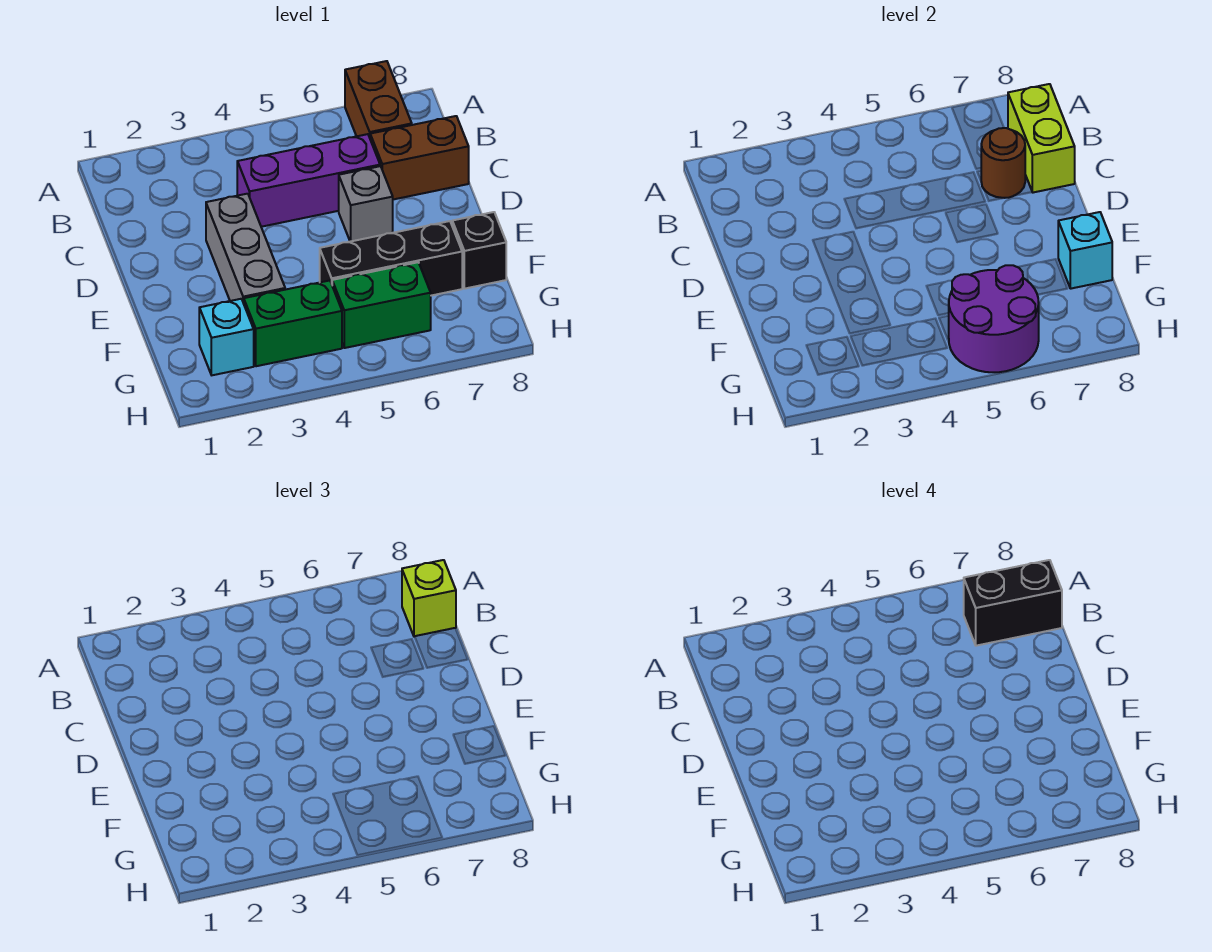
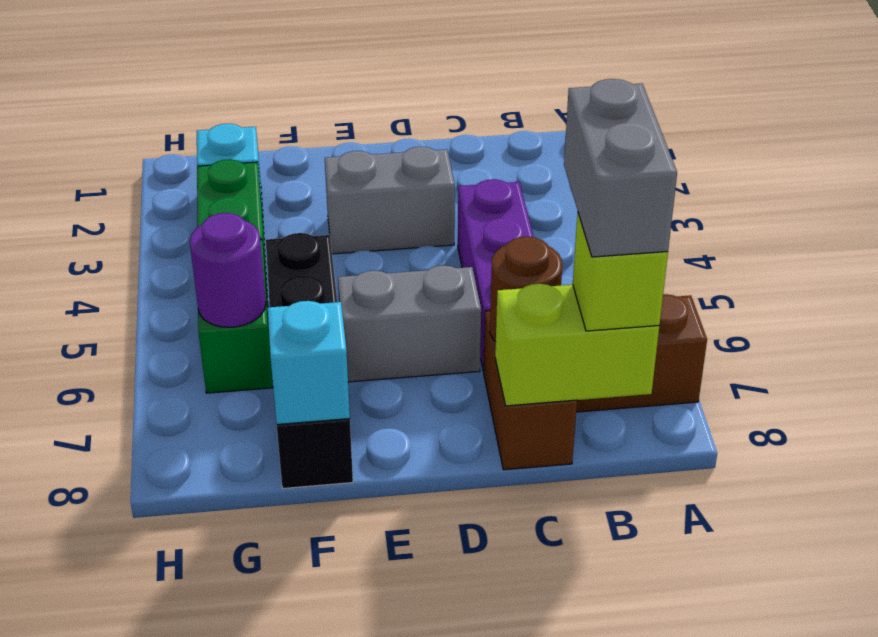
black 1x2 brick [964,560,1062,646] -> grey 1x2 brick [564,79,677,257]
grey 1x3 brick [206,194,285,303] -> grey 1x2 brick [325,147,455,254]
grey 1x1 brick [339,166,393,242] -> grey 1x2 brick [338,265,481,382]
purple 2x2 round brick [949,265,1039,372] -> purple 1x1 round brick [190,213,266,327]

